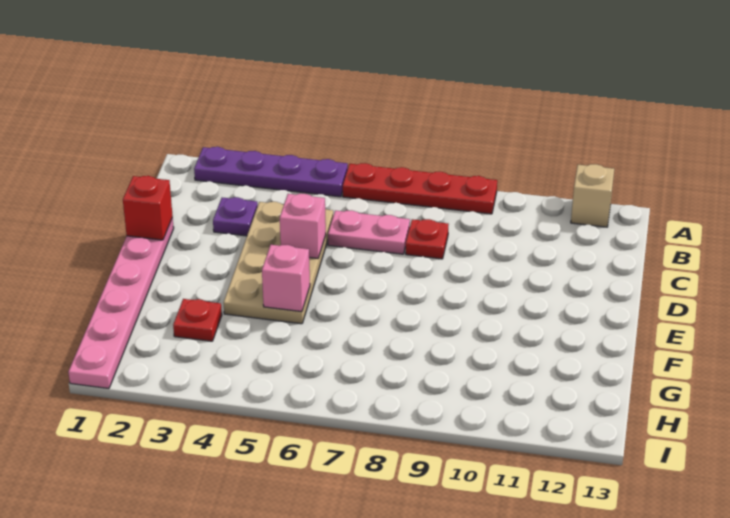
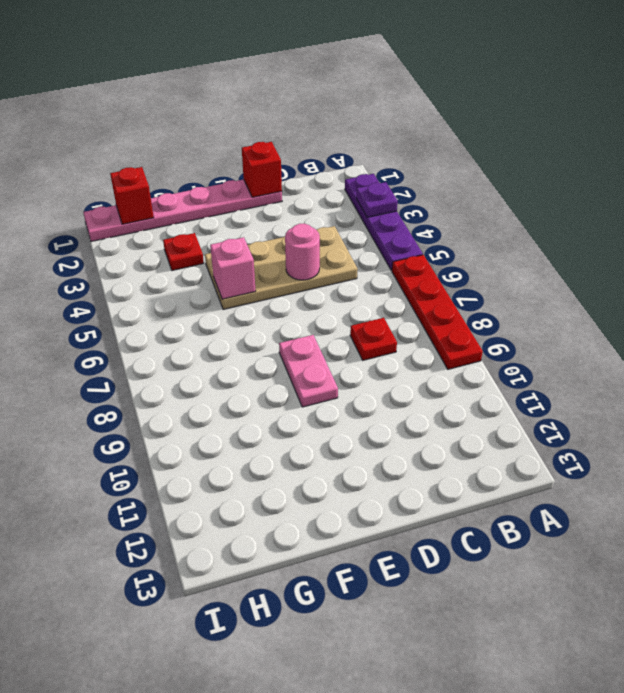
tan 1x1 brick [571,164,614,227] -> none
purple 1x1 plate [213,197,258,236] -> purple 1x1 plate moved to [356,182,398,217]
pink 1x2 plate [328,210,410,254] -> pink 1x2 plate moved to [279,335,338,407]
pink 1x1 brick [280,194,326,258] -> pink 1x1 round brick [285,224,320,280]
none -> red 1x1 brick [110,167,154,224]

